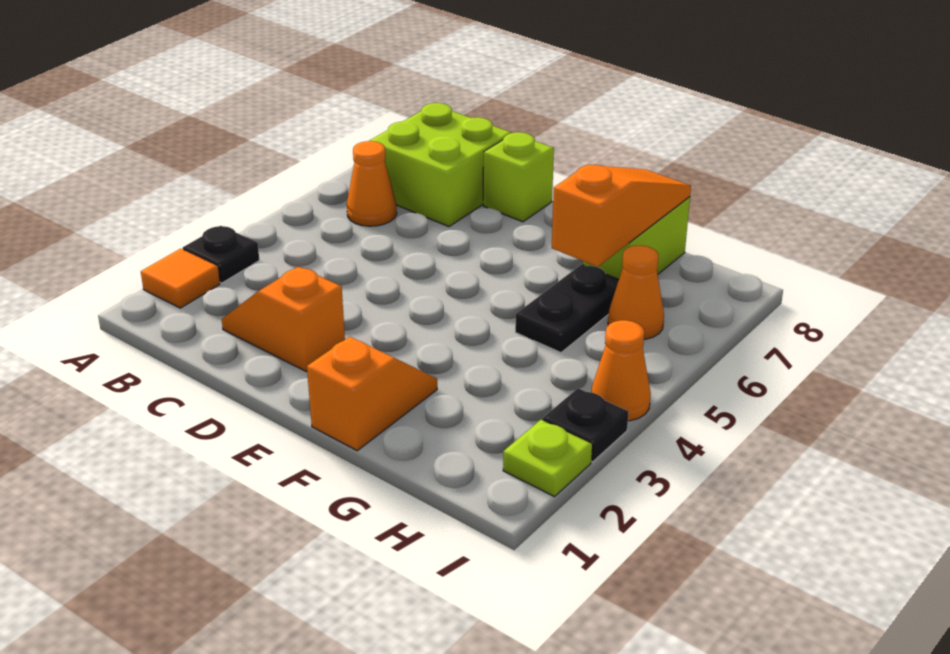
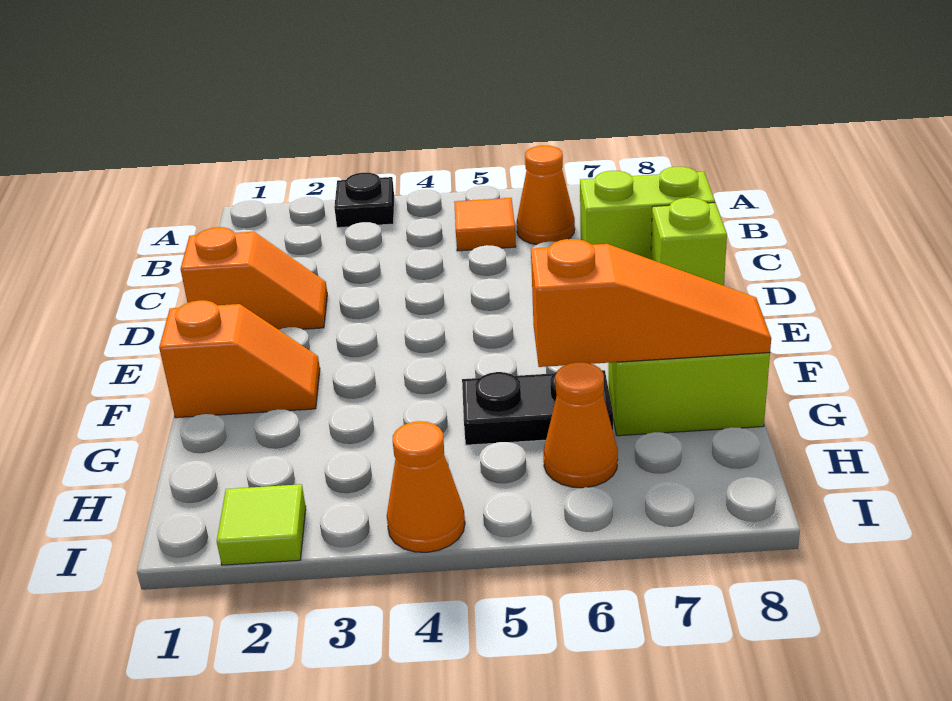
orange 1x1 tile [141,249,220,308] -> orange 1x1 tile moved to [454,198,516,251]
lime 2x2 brick [369,103,511,227] -> lime 1x2 brick [580,167,715,259]
orange 1x2 slope [222,267,345,372] -> orange 1x2 slope turned to [181,227,327,330]
lime 1x1 plate [503,420,592,497] -> lime 1x1 tile [217,484,306,565]
black 1x1 plate [543,388,629,462] -> none

